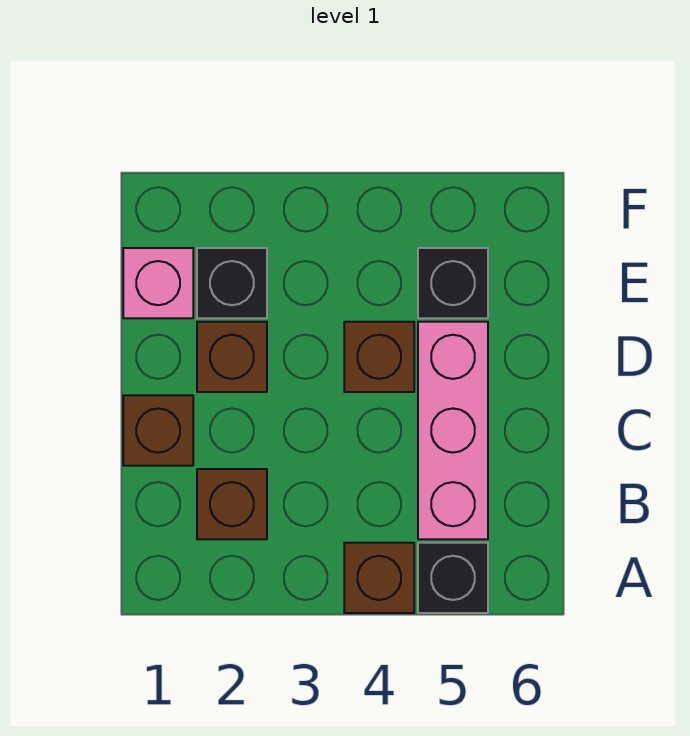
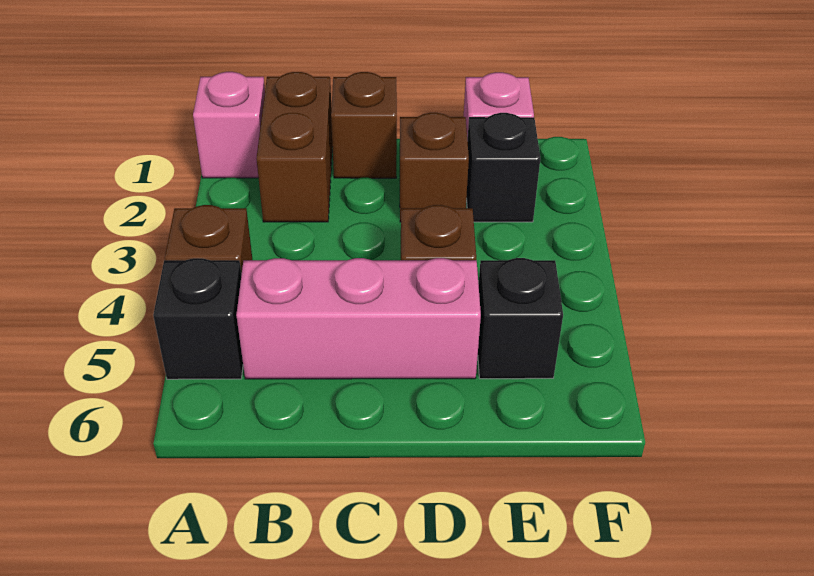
none -> pink 1x1 brick [193,72,265,178]
brown 1x1 brick [197,469,267,539] -> brown 1x2 brick [257,72,332,222]

